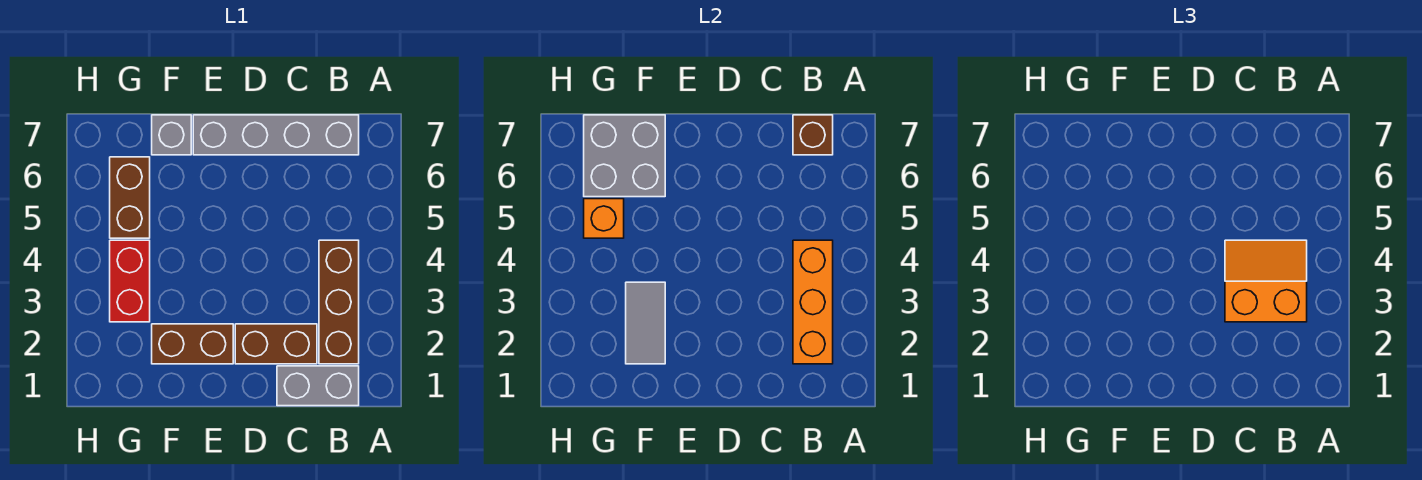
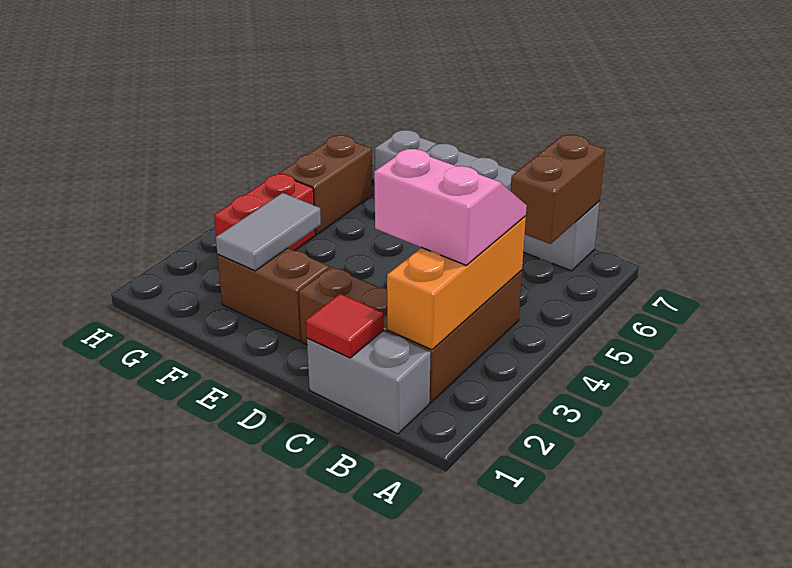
orange 2x2 slope [1225,240,1307,322] -> pink 2x2 slope [374,149,527,265]
brown 1x1 brick [793,115,833,155] -> brown 1x2 brick [511,135,605,244]
none -> red 1x1 tile [306,294,384,358]
grey 2x2 brick [584,115,665,197] -> none
orange 1x1 brick [584,199,624,238] -> none

